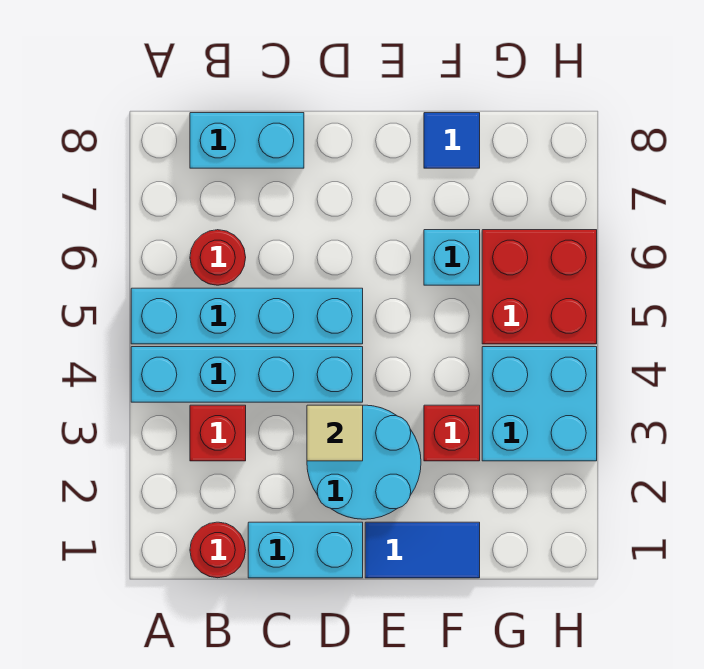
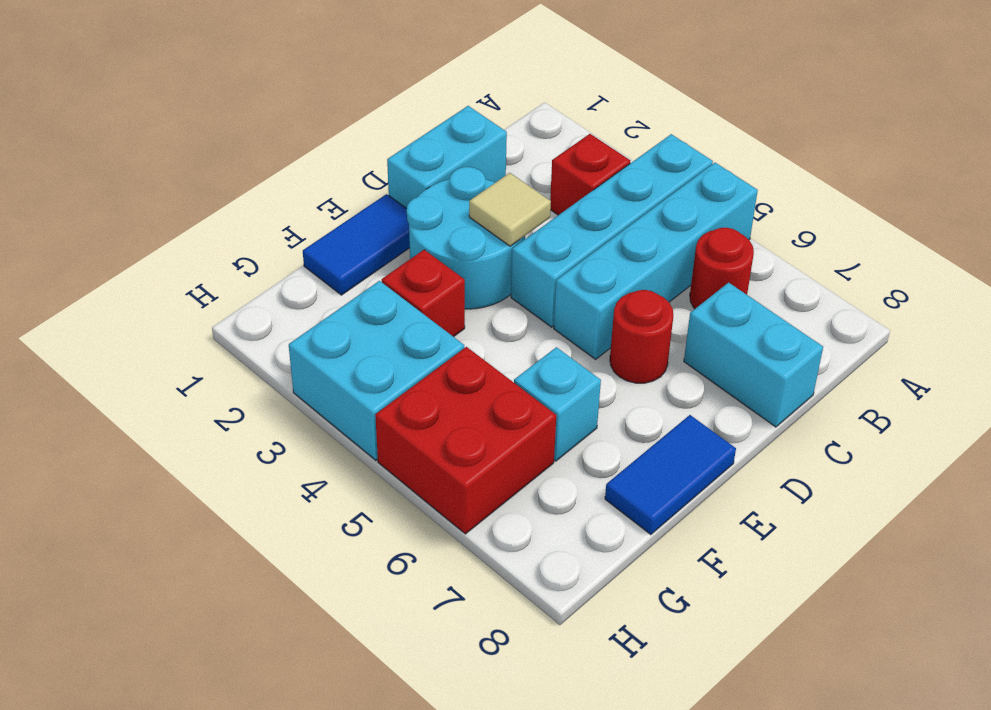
red 1x1 round brick [190,522,246,578] -> red 1x1 round brick moved to [610,290,673,383]
cyan 1x2 brick [190,113,304,168] -> cyan 1x2 brick turned to [684,283,823,427]
blue 1x1 tile [424,113,480,168] -> blue 1x2 tile [605,415,736,535]

